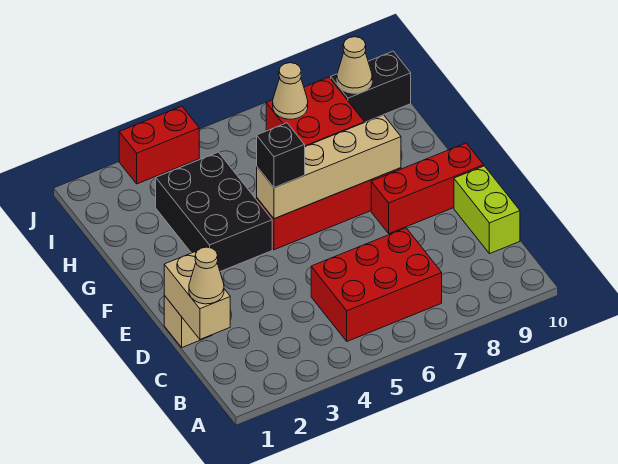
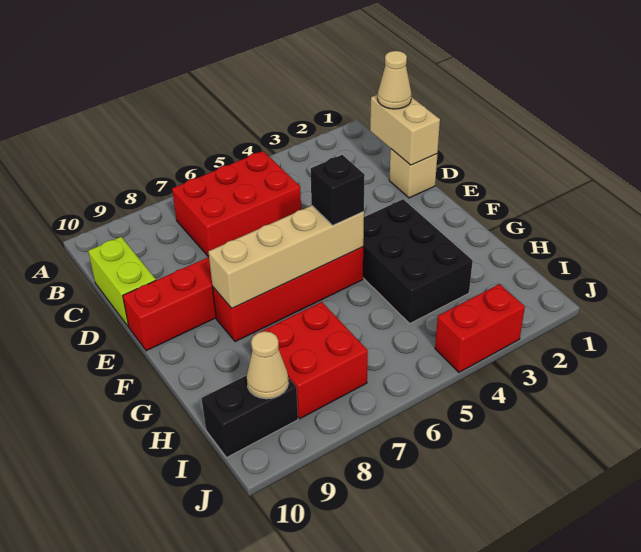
tan 1x1 cone [273,63,308,119] -> none

